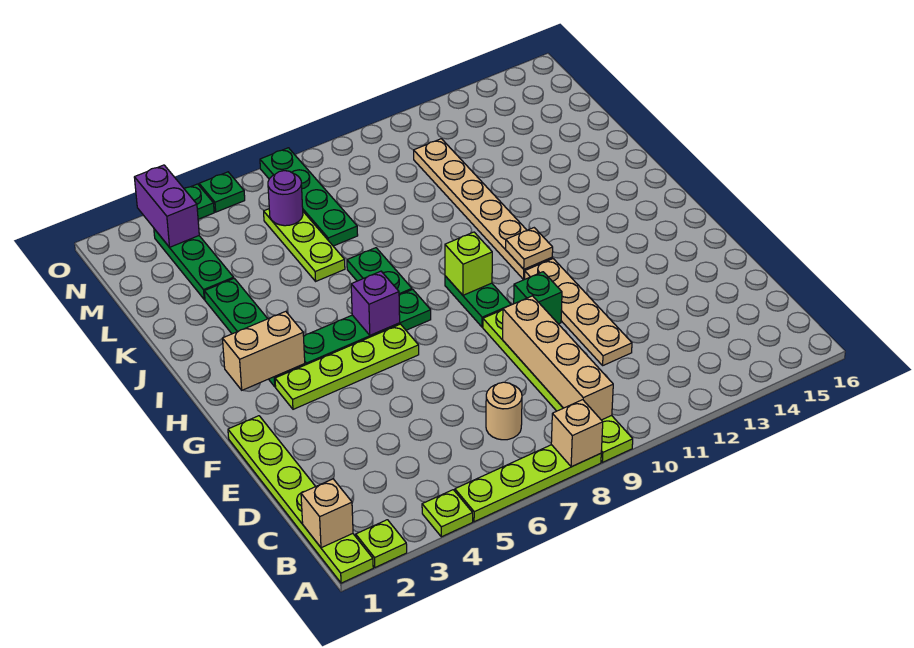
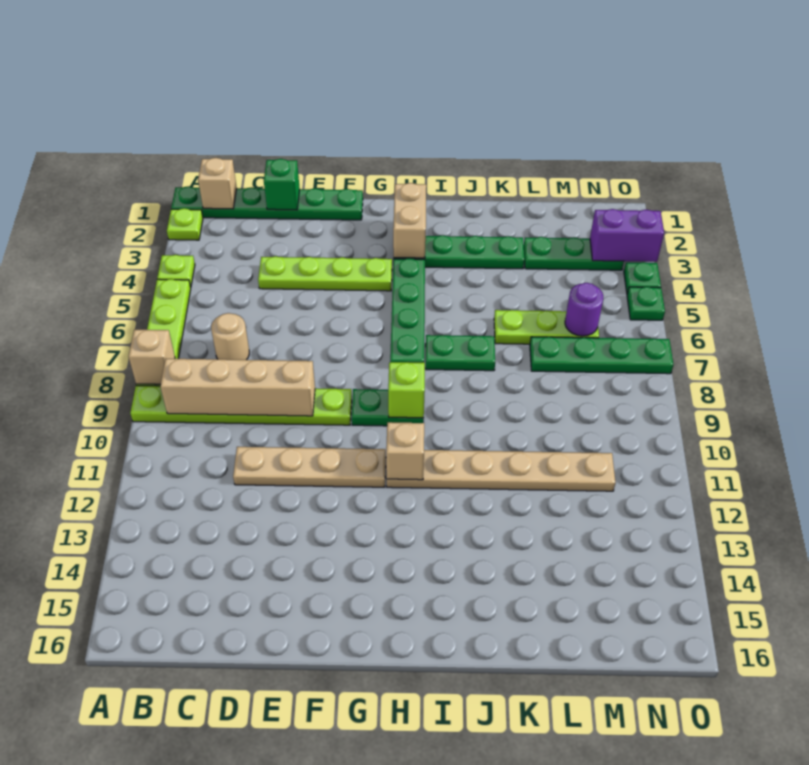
lime 1x6 plate [228,416,373,583] -> green 1x6 plate [171,186,363,220]
green 1x1 brick [514,272,562,324] -> green 1x1 brick moved to [264,159,300,210]
lime 1x4 plate [275,324,419,409] -> lime 1x4 plate turned to [258,256,392,291]
purple 1x1 brick [351,271,400,335] -> none
tan 1x1 plate [506,228,553,269] -> tan 1x1 brick [386,422,424,480]

